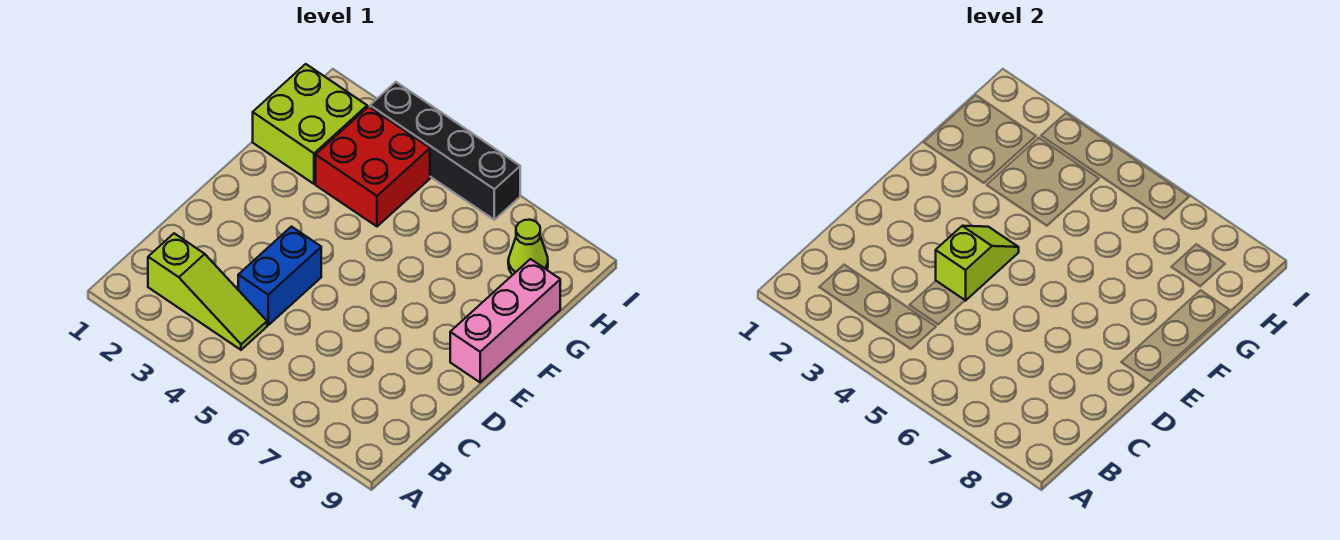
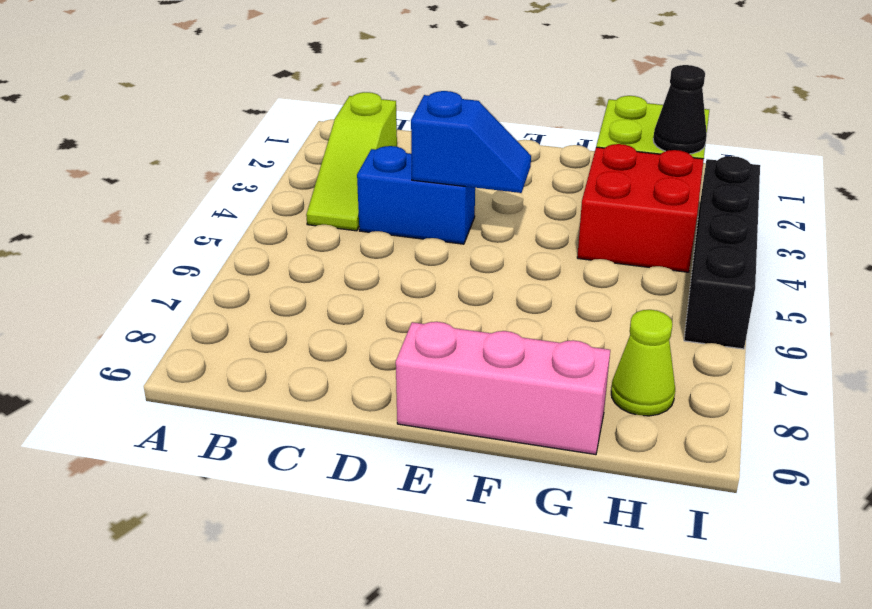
lime 1x2 slope [936,226,1019,301] -> blue 1x2 slope [411,91,531,193]
none -> black 1x1 cone [653,65,707,154]

